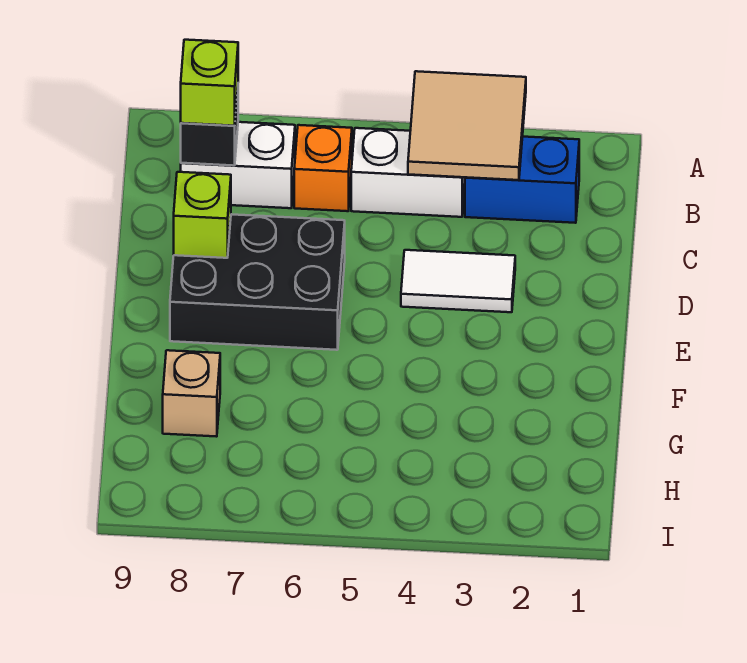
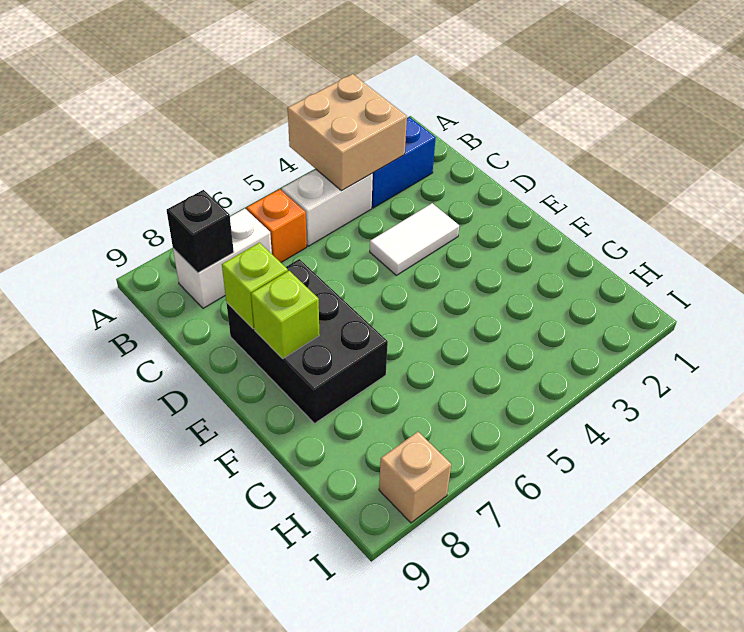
tan 2x2 tile [408,71,526,180] -> tan 2x2 brick [288,74,407,191]
lime 1x1 brick [181,40,238,126] -> lime 1x1 brick moved to [251,271,319,359]
black 2x3 brick [170,214,345,350] -> black 2x3 brick turned to [226,259,388,423]
tan 1x1 brick [163,350,220,437] -> tan 1x1 brick moved to [379,432,451,523]

